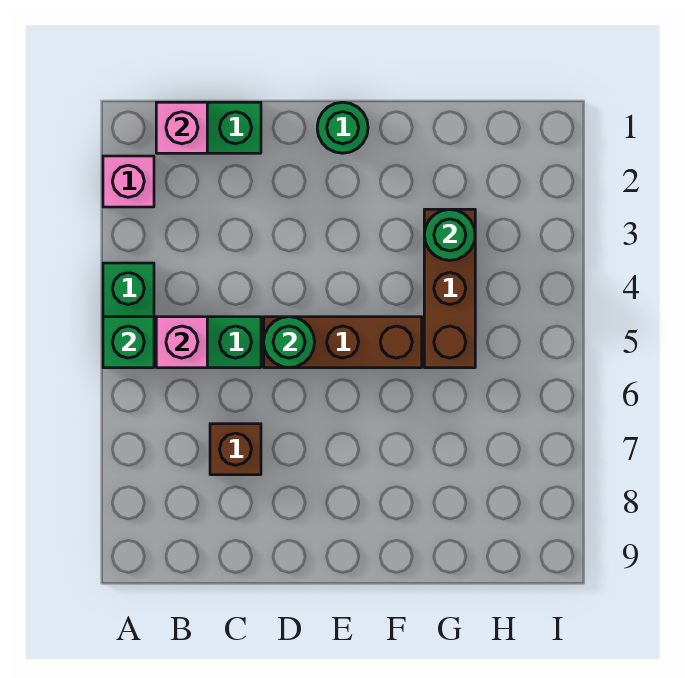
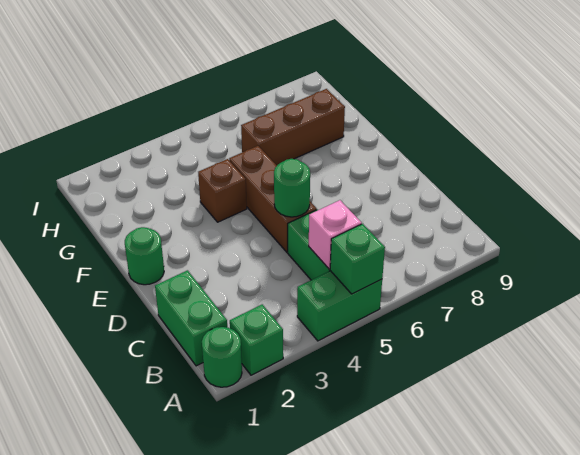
pink 1x1 brick [103,156,154,207] -> green 1x1 brick [230,304,283,375]
pink 1x1 brick [156,102,207,153] -> none
brown 1x1 brick [210,424,261,475] -> brown 1x1 brick moved to [198,159,247,222]
brown 1x3 brick [424,209,475,368] -> brown 1x3 brick moved to [241,89,345,165]
green 1x1 round brick [424,209,475,260] -> green 1x1 round brick moved to [202,327,242,387]

